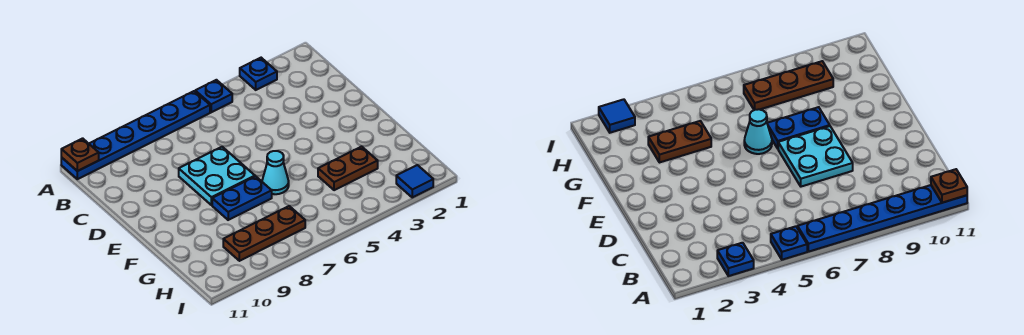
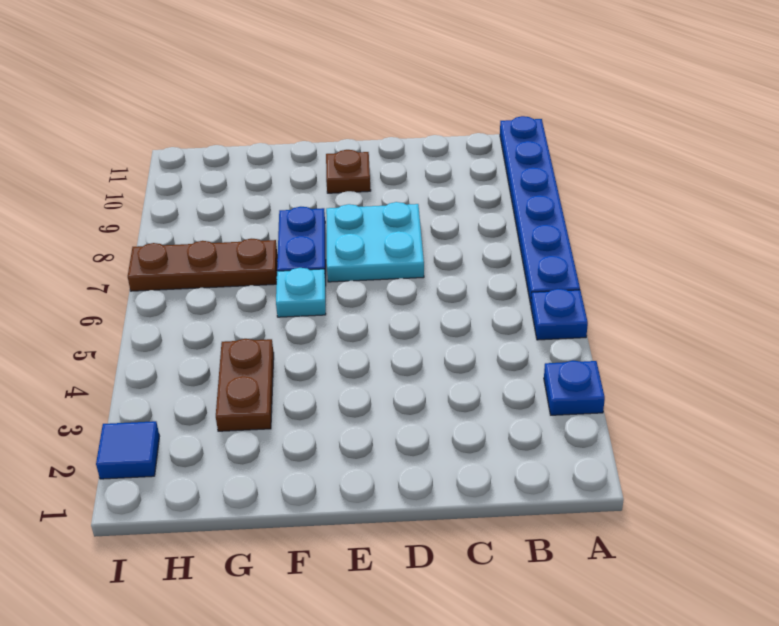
brown 1x1 plate [61,138,99,171] -> brown 1x1 plate moved to [326,150,371,193]
cyan 1x1 cone [262,151,289,194] -> cyan 1x1 plate [276,268,326,317]
brown 1x3 plate [223,206,305,261] -> brown 1x3 plate turned to [128,239,277,291]

